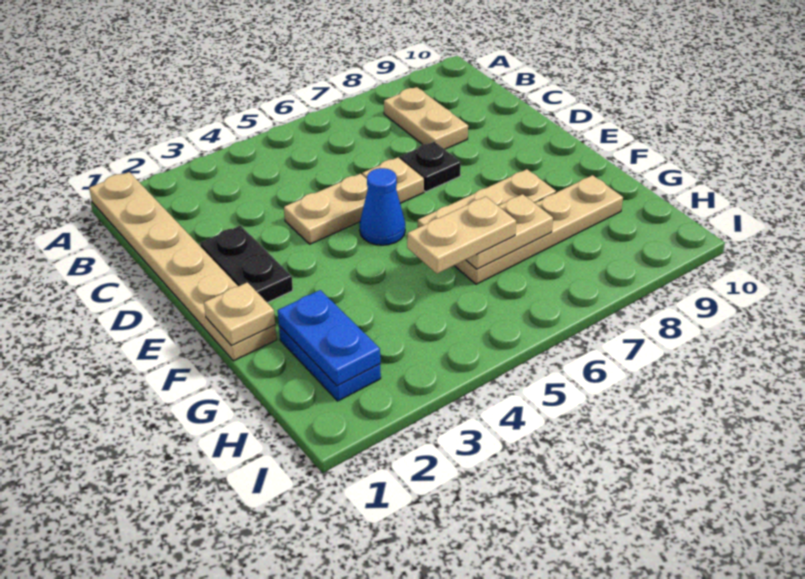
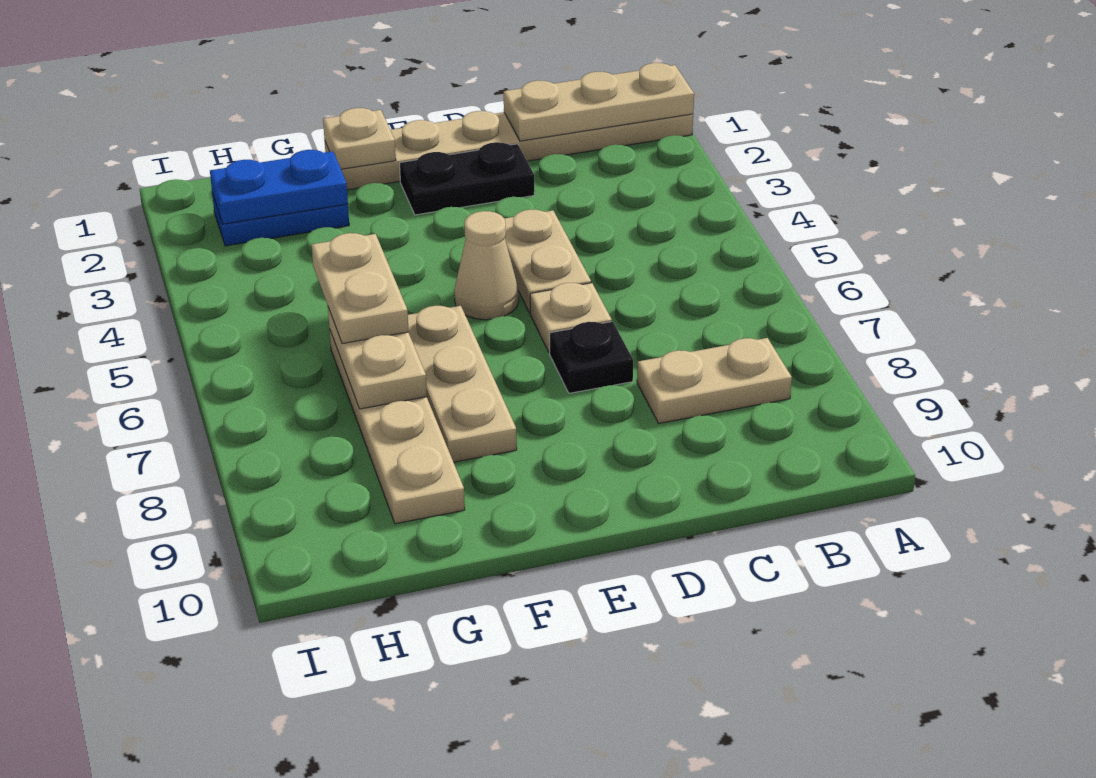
none -> tan 1x3 plate [504,63,694,141]
blue 1x1 cone [360,168,405,245] -> tan 1x1 cone [454,211,519,320]

